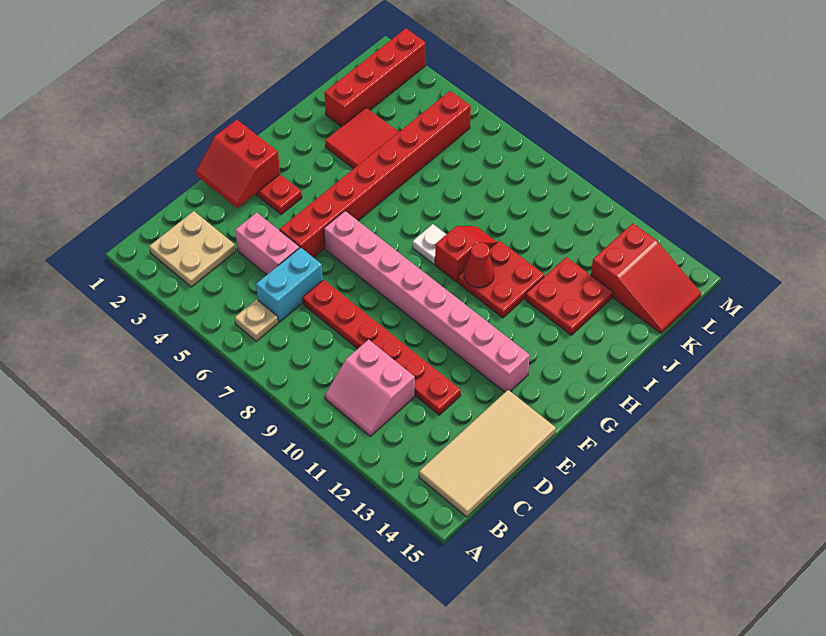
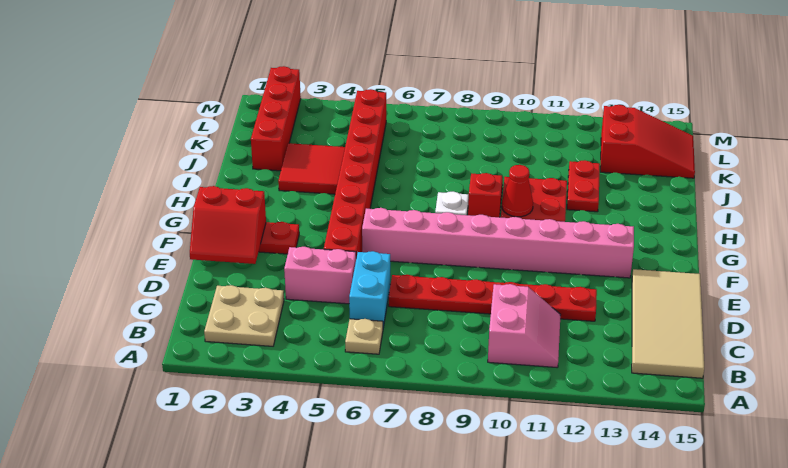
pink 2x2 slope [325,340,415,436] -> pink 2x2 slope turned to [488,284,561,367]
red 2x2 plate [525,257,613,335] -> red 1x2 plate [567,160,600,212]

